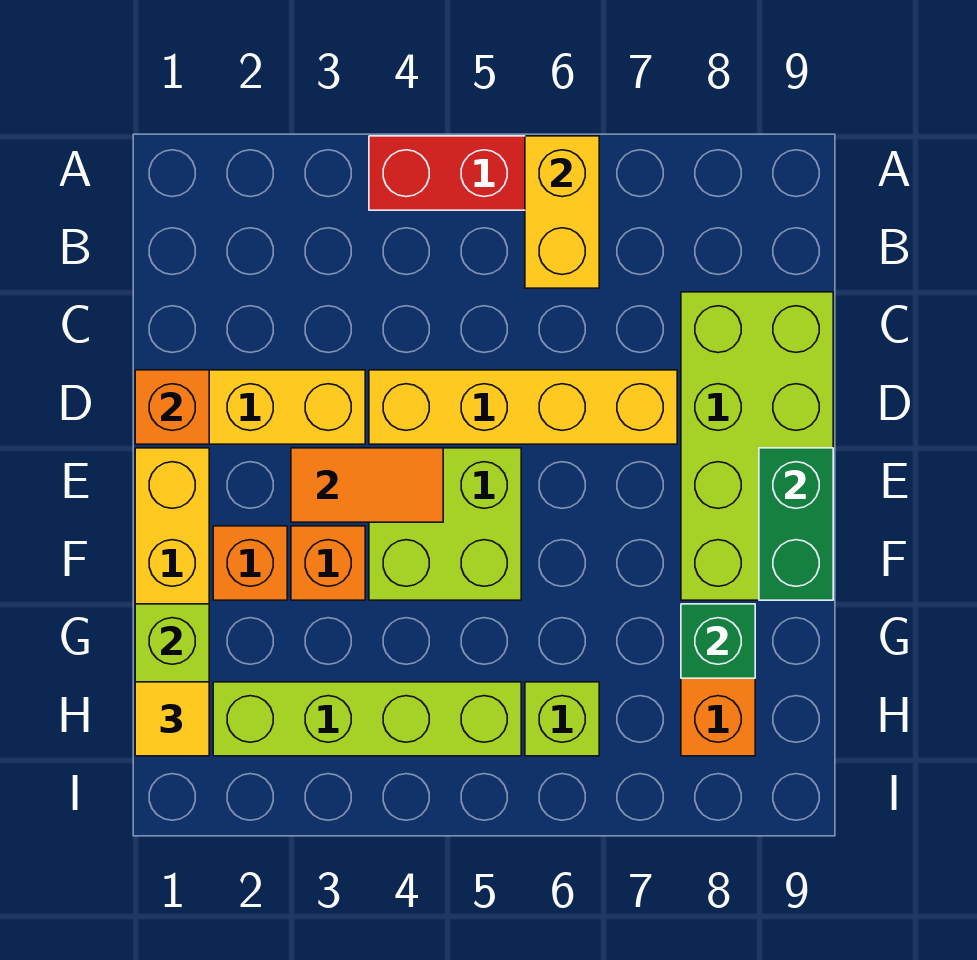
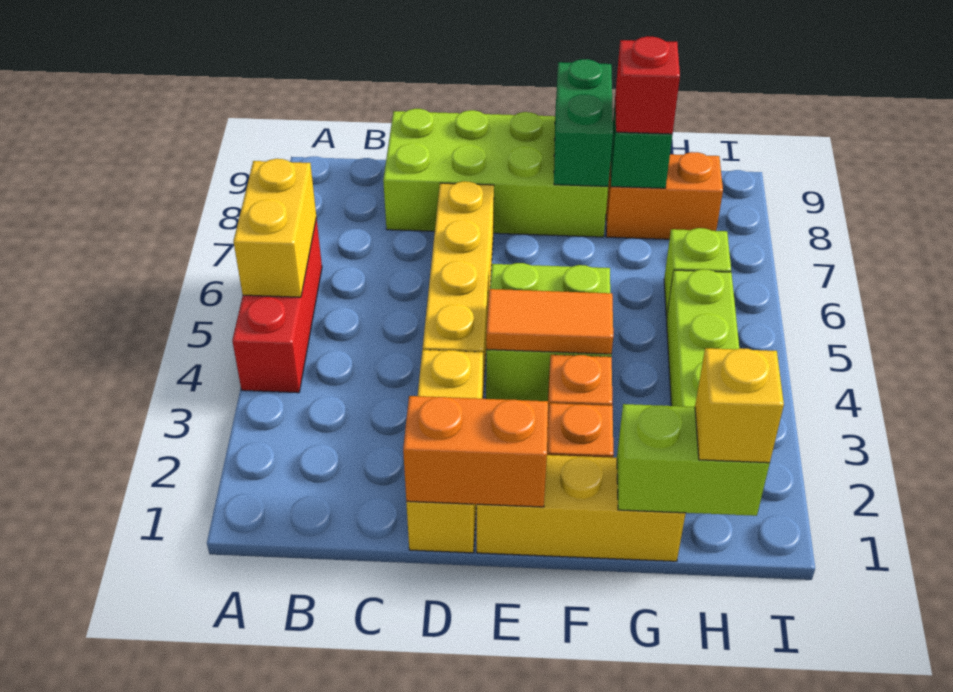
yellow 1x2 brick [525,136,599,288] -> yellow 1x2 brick turned to [233,159,317,297]
orange 1x1 brick [135,370,209,444] -> orange 1x2 brick [403,396,548,507]
orange 1x2 tile [291,448,443,522] -> orange 1x2 tile turned to [486,289,613,354]
green 1x2 brick [759,448,833,600] -> green 1x2 brick turned to [554,59,613,186]
none -> red 1x1 brick [615,36,680,134]
yellow 1x1 tile [135,682,209,756] -> yellow 1x1 brick [695,348,784,463]

